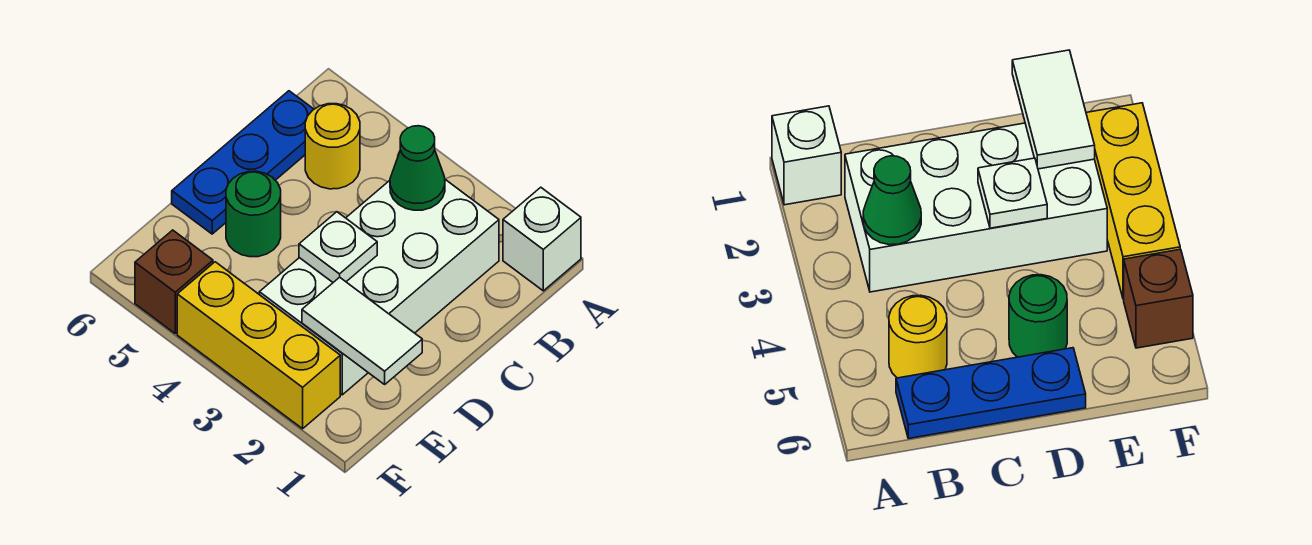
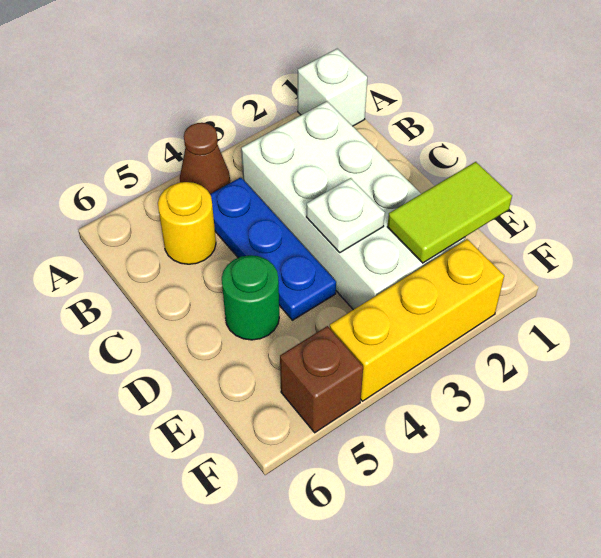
none -> brown 1x1 cone [180,123,230,194]
green 1x1 cone [390,126,445,210] -> none
blue 1x3 plate [172,91,314,234] -> blue 1x3 plate moved to [210,177,336,320]
white 1x2 tile [302,277,422,384] -> lime 1x2 tile [387,162,512,263]

